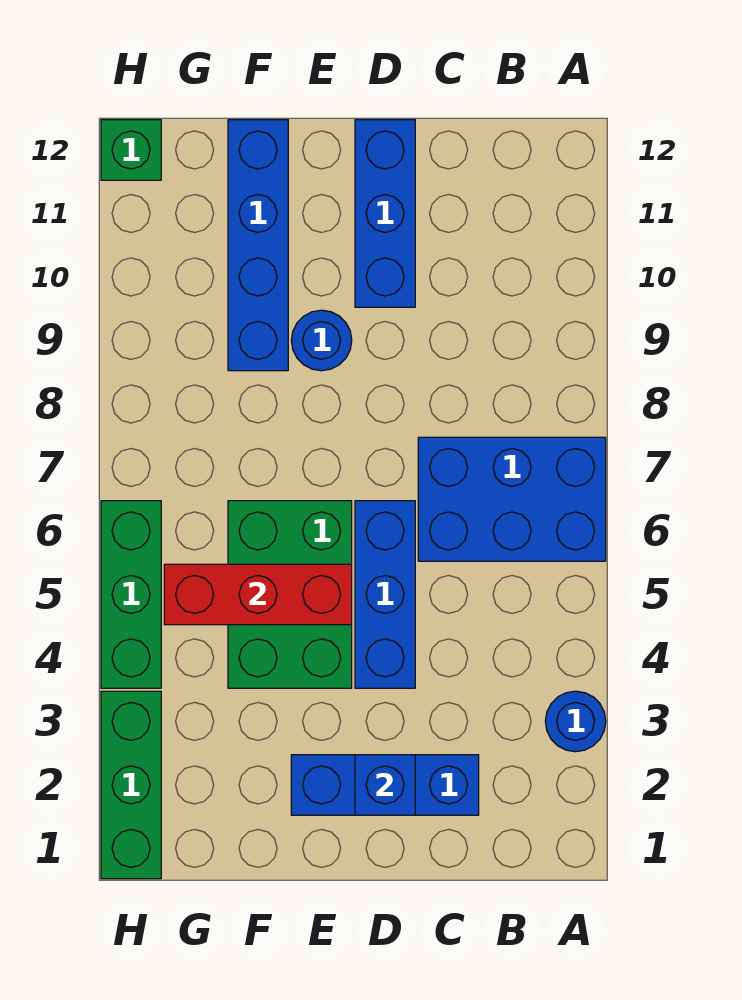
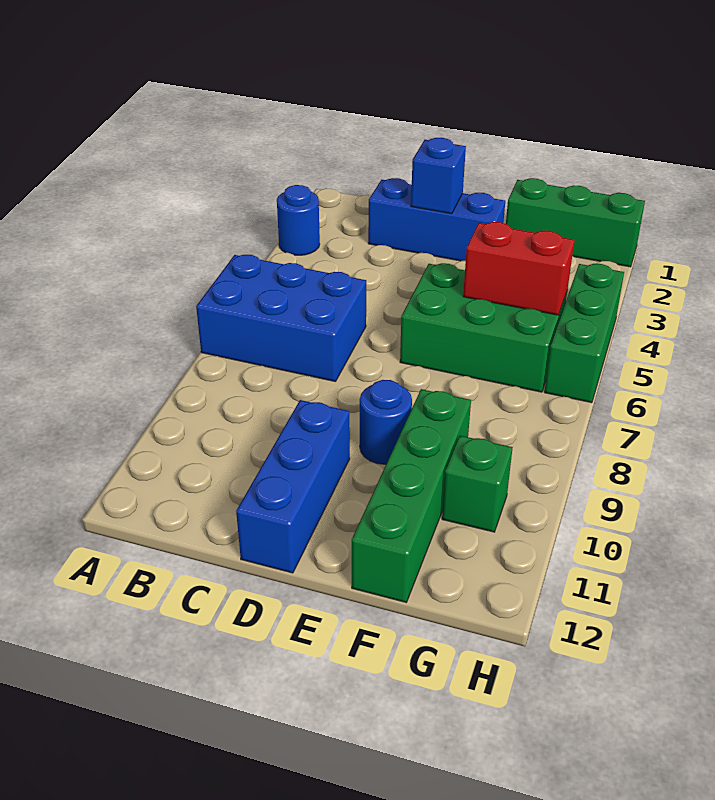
blue 1x3 brick [355,501,415,688] -> none
green 2x3 brick [228,501,352,688] -> green 2x3 brick turned to [400,263,567,392]
red 1x3 brick [164,564,352,625] -> red 1x2 brick [463,222,574,315]
blue 1x4 brick [228,120,288,371] -> green 1x4 brick [352,389,471,602]
green 1x3 brick [101,691,161,879] -> green 1x3 brick turned to [506,178,645,267]
green 1x1 brick [101,120,161,180] -> green 1x1 brick moved to [442,436,513,532]

